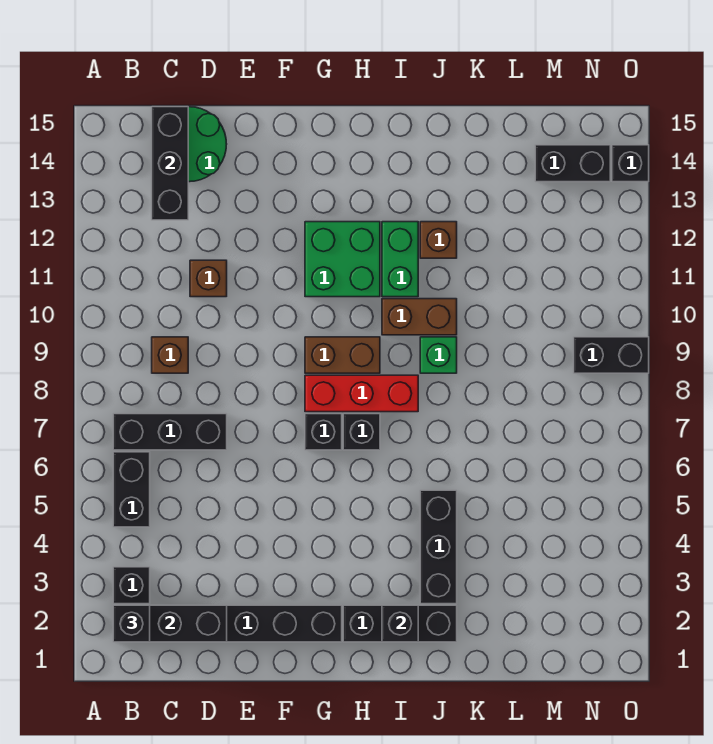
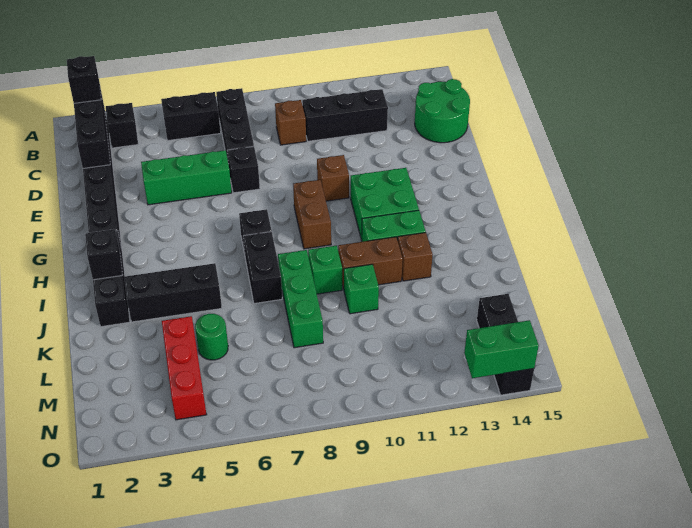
black 1x3 brick [152,107,188,220] -> black 1x3 brick moved to [302,89,388,141]
brown 1x1 brick [190,260,227,297] -> brown 1x1 brick moved to [317,155,349,201]
none -> green 1x3 brick [141,150,232,205]
black 1x1 brick [305,414,342,450] -> black 1x1 brick moved to [227,146,260,193]
red 1x3 brick [305,375,418,412] -> red 1x3 brick moved to [162,316,207,420]
brown 1x2 brick [382,299,457,335] -> brown 1x2 brick turned to [338,237,403,289]
none -> green 1x3 brick [278,250,323,348]
none -> green 1x1 brick [344,264,379,314]
none -> green 1x1 round brick [195,314,228,360]
black 1x2 brick [574,337,649,373] -> black 1x2 brick moved to [243,232,282,304]
none -> green 1x2 brick [464,320,539,378]

